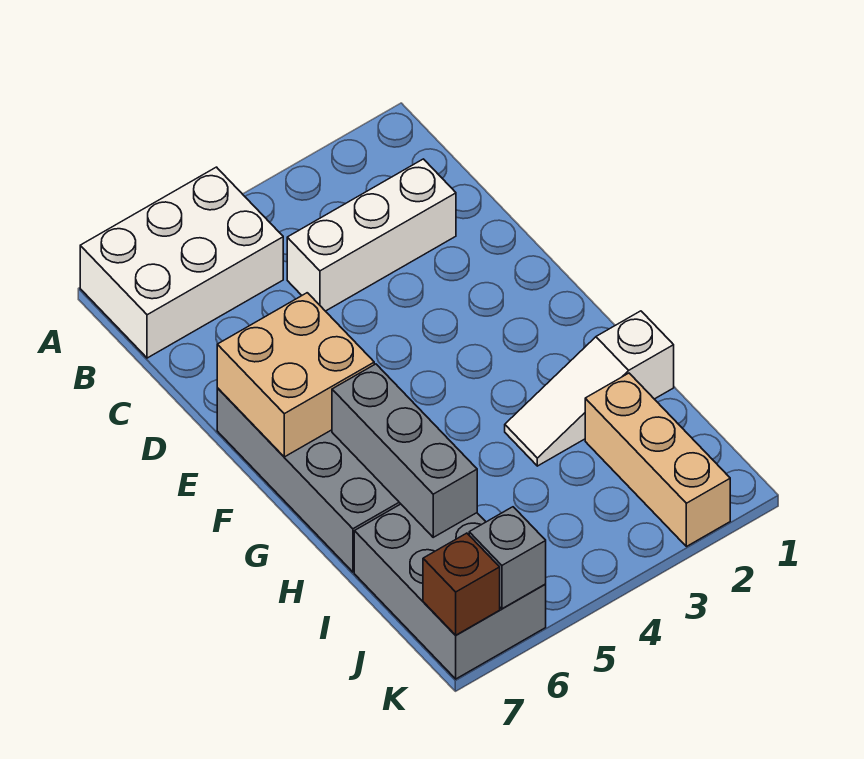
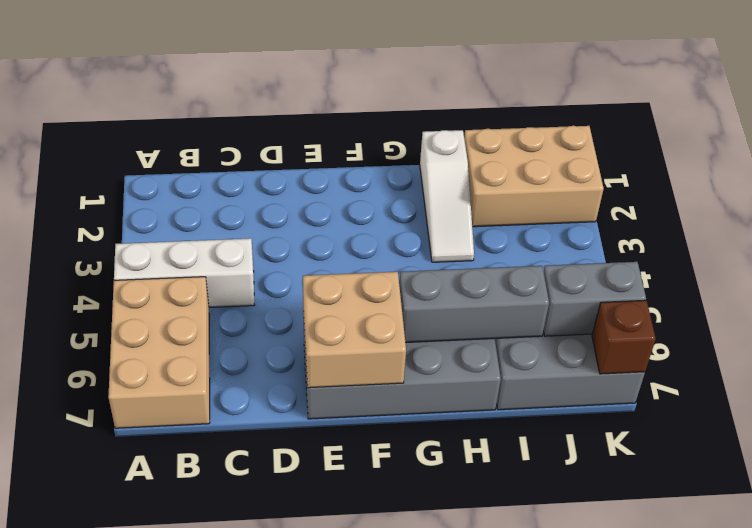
white 2x3 brick [80,167,283,358] -> tan 2x3 brick [108,277,210,428]
white 1x3 brick [287,159,456,311] -> white 1x3 brick turned to [114,238,254,307]
tan 1x3 brick [585,373,730,547] -> tan 2x3 brick [464,126,604,227]
grey 1x1 brick [469,507,546,609] -> grey 1x2 brick [543,262,646,336]

